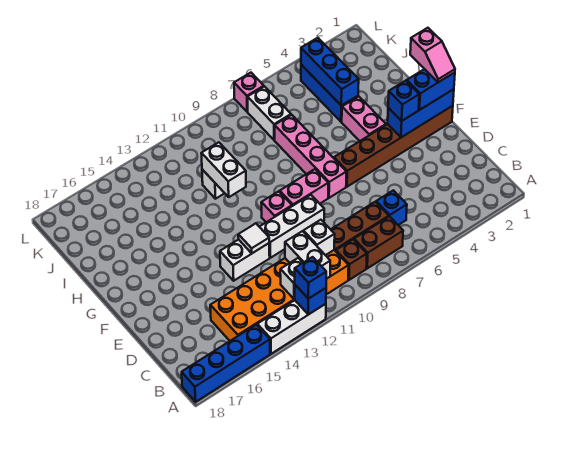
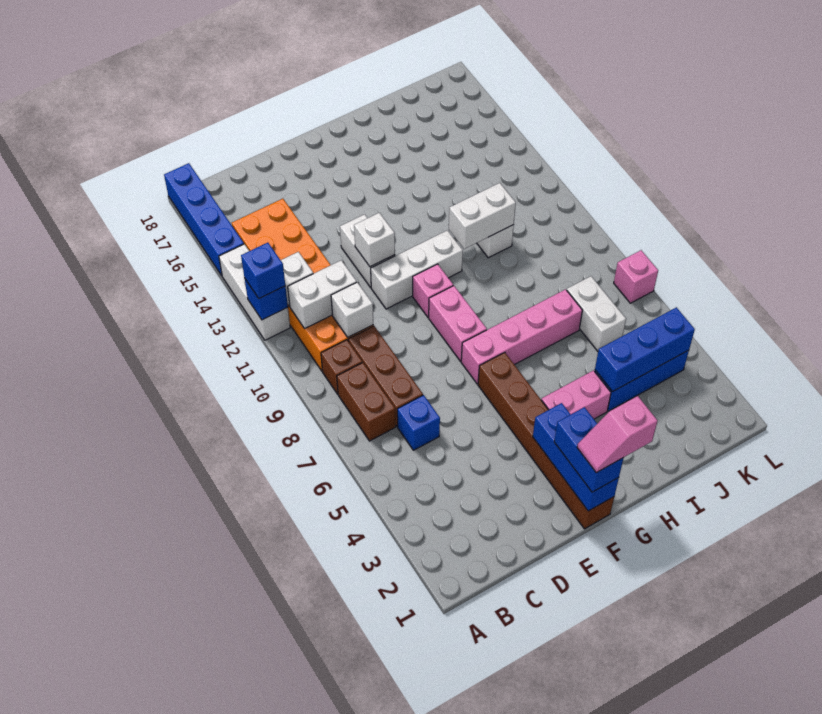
white 1x3 brick [259,195,324,258] -> white 1x3 brick turned to [371,230,463,309]
white 1x1 tile [238,223,269,253] -> white 1x1 brick [354,213,395,267]
blue 1x1 brick [388,81,419,121] -> none
white 1x2 brick [248,87,291,140] -> white 1x2 brick turned to [567,276,626,351]

